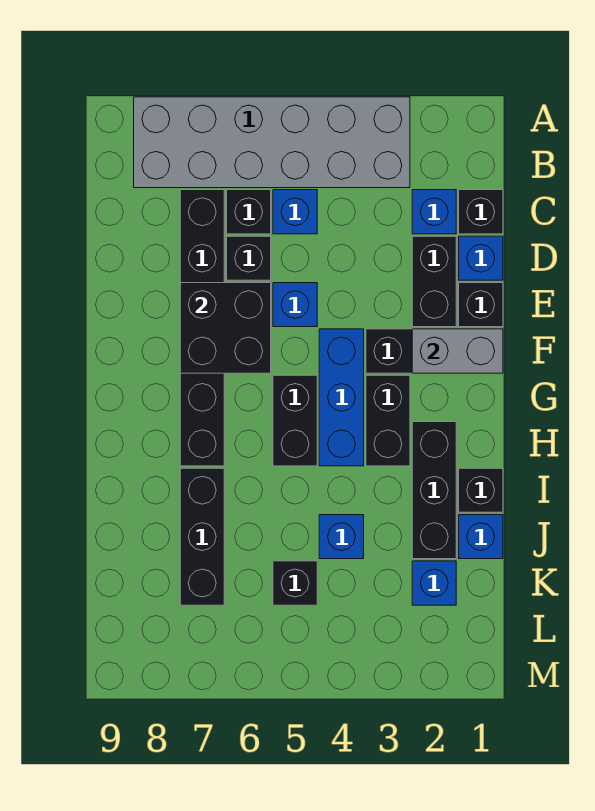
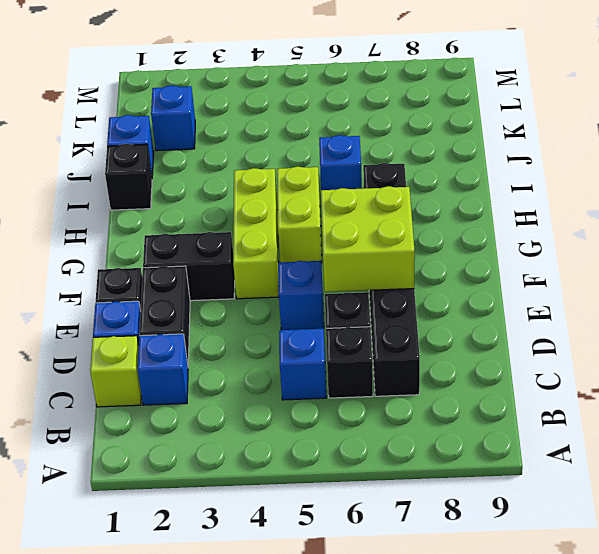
grey 2x6 brick [134,97,410,188] -> none
black 1x1 brick [459,190,503,234] -> lime 1x1 brick [90,336,141,407]
black 2x2 brick [180,283,271,373] -> lime 2x2 brick [321,186,415,292]
grey 1x2 brick [412,329,503,373] -> none
blue 1x3 brick [319,329,364,466] -> lime 1x3 brick [233,168,279,299]
black 1x2 brick [366,375,410,466] -> none
black 1x2 brick [273,375,317,466] -> lime 1x2 brick [277,166,322,263]
black 1x3 brick [412,422,456,559] -> none
black 1x3 brick [180,468,224,605] -> none
blue 1x1 brick [319,515,364,559] -> blue 1x1 brick moved to [319,135,362,190]
black 1x1 brick [273,561,317,605] -> none

